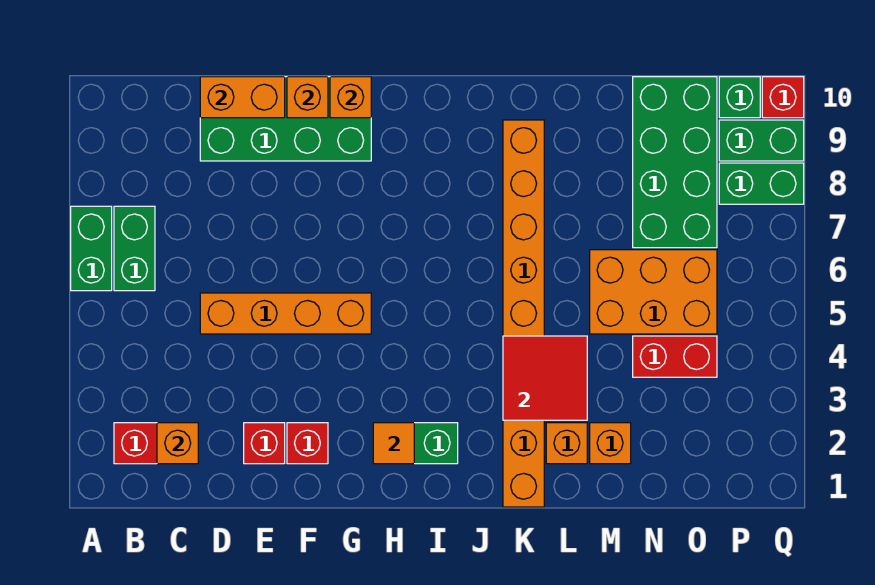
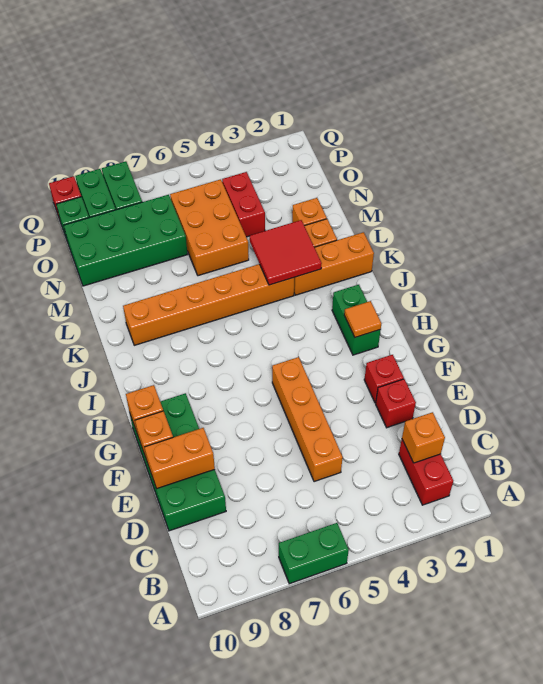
green 1x2 brick [114,206,155,291] -> none
orange 1x2 brick [200,77,285,118] -> orange 1x2 brick turned to [144,428,215,489]

